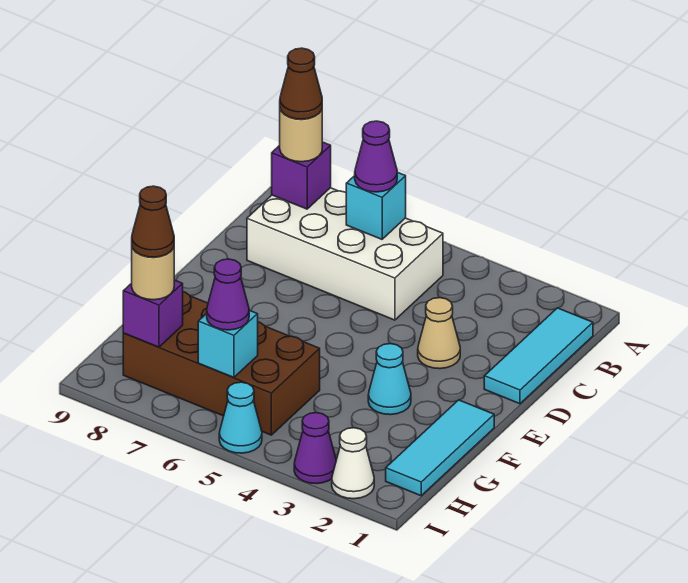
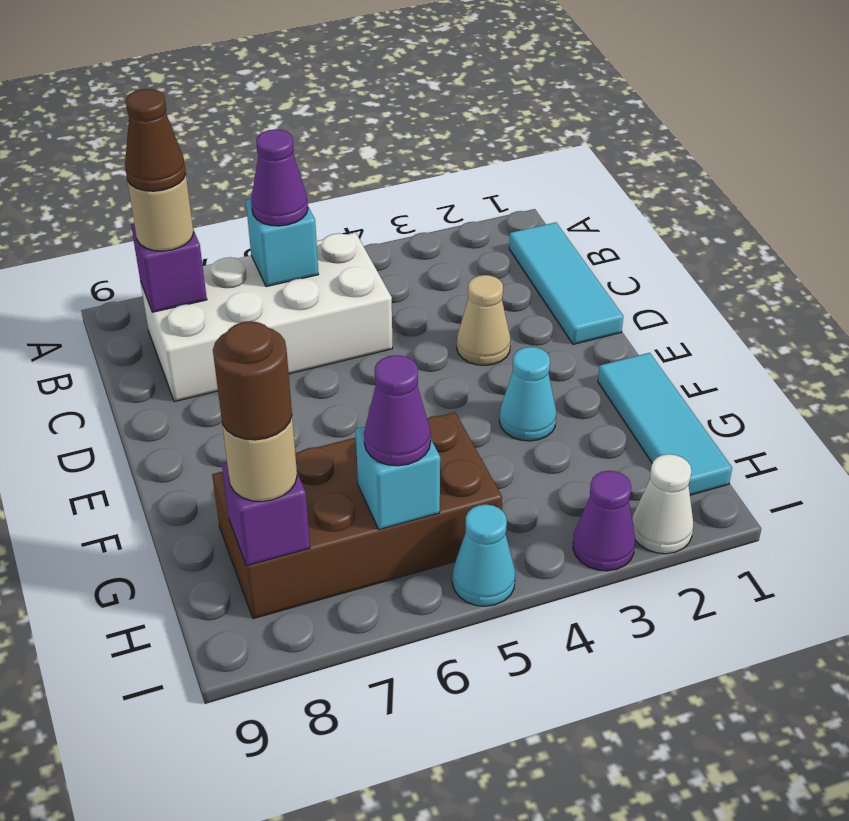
brown 1x1 cone [132,186,174,257] -> brown 1x1 round brick [213,321,292,440]

